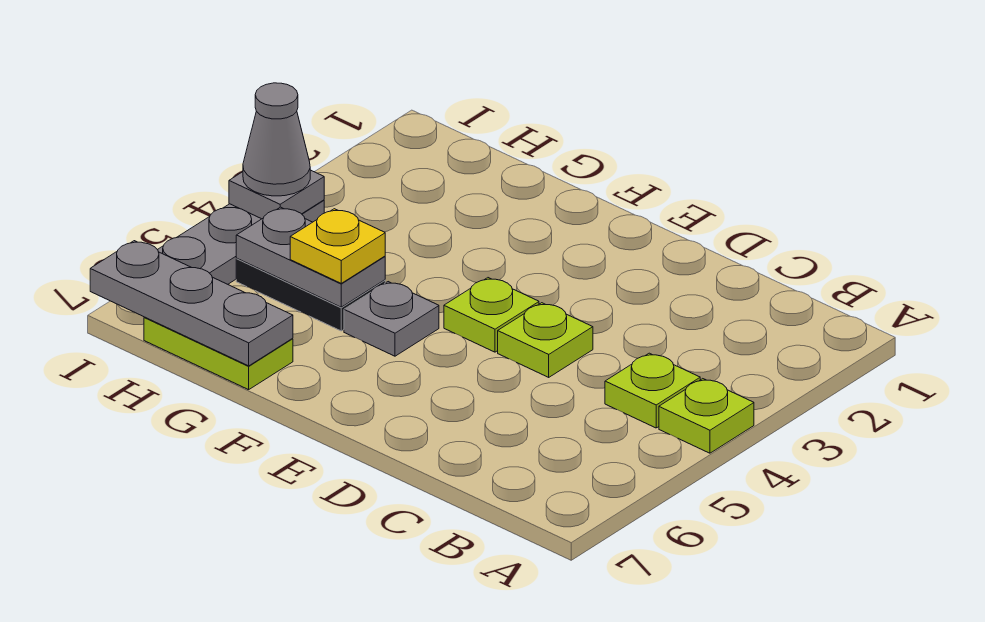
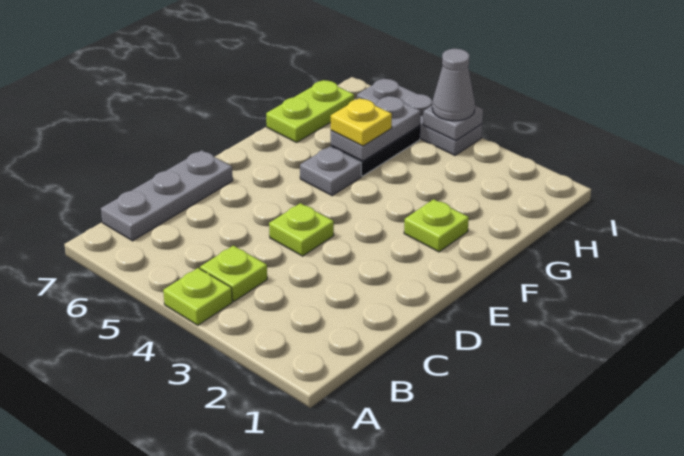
lime 1x1 plate [444,278,539,352] -> lime 1x1 plate moved to [404,199,469,252]
grey 1x3 plate [90,241,293,366] -> grey 1x3 plate moved to [101,150,233,241]

